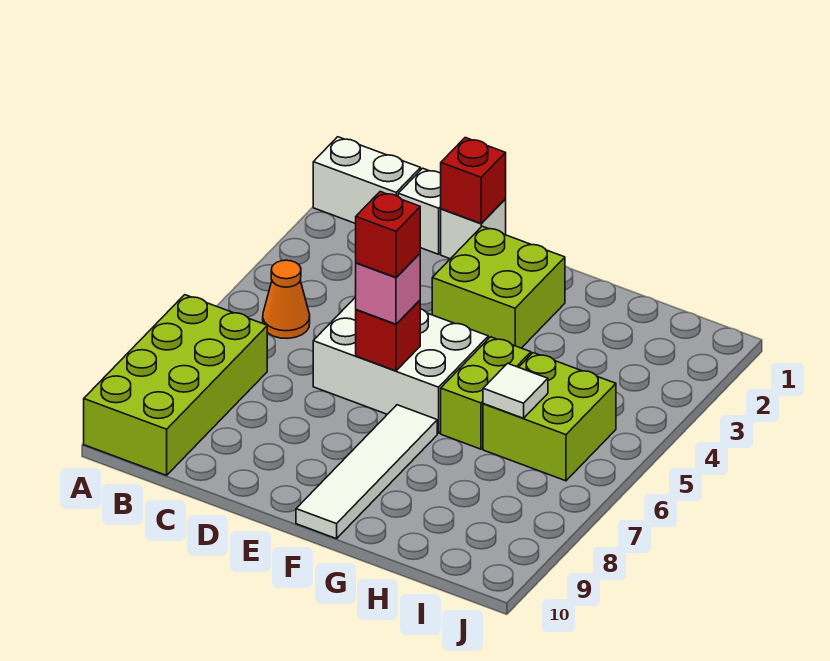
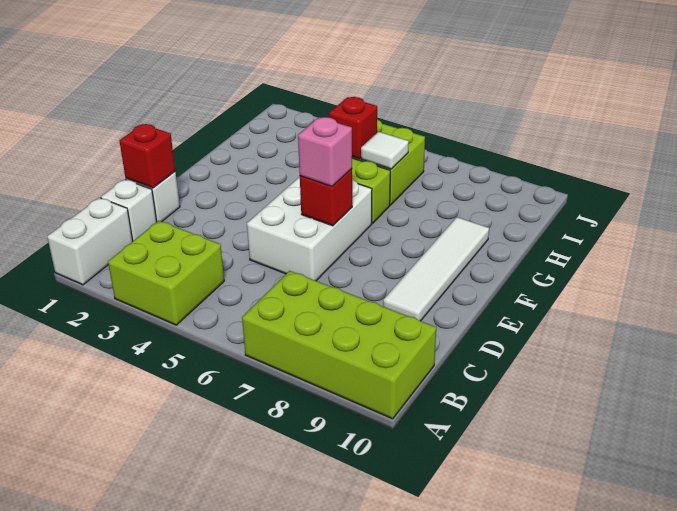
orange 1x1 cone [263,260,310,338] -> none
lime 2x2 brick [432,226,565,348] -> lime 2x2 brick moved to [108,221,224,325]
red 1x1 brick [356,192,420,277] -> red 1x1 brick moved to [329,97,377,159]
white 1x4 tile [296,405,437,539] -> white 1x4 tile turned to [383,217,489,321]

